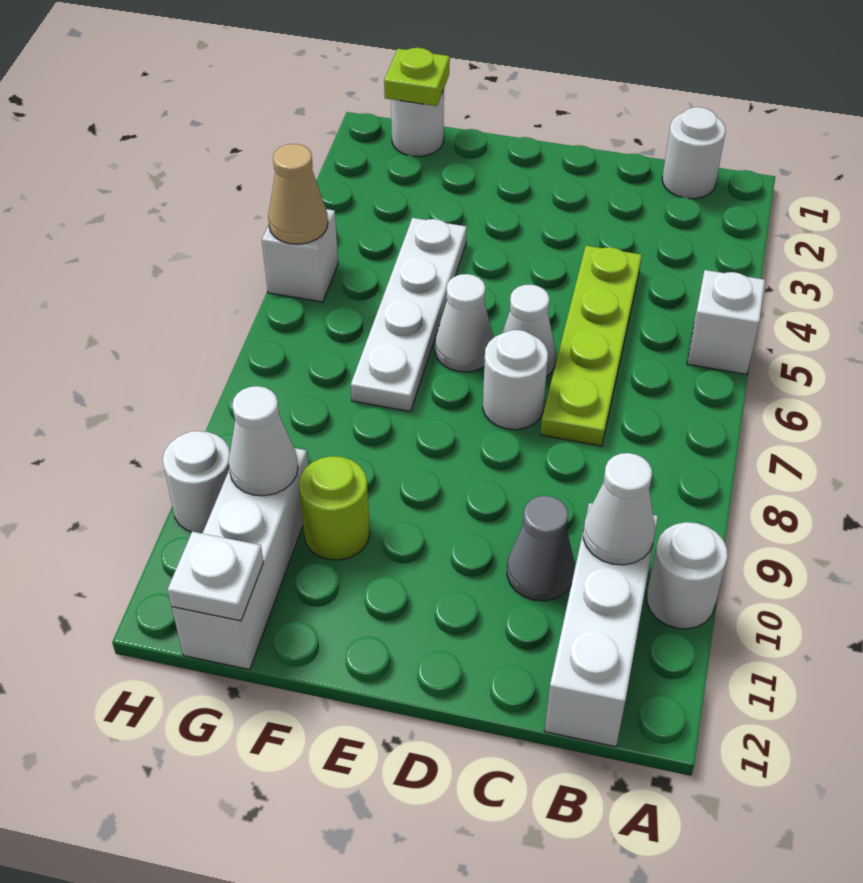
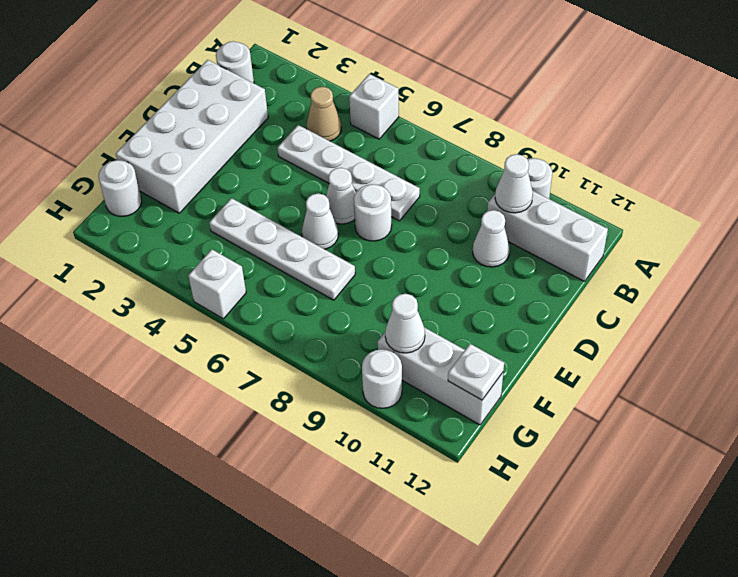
none -> white 2x4 brick [116,60,268,213]
lime 1x4 plate [540,246,642,446] -> white 1x4 plate [277,125,420,221]
grey 1x1 cone [507,496,575,601] -> white 1x1 cone [473,210,510,267]
lime 1x1 round brick [299,456,370,560] -> none
lime 1x1 plate [384,48,450,106] -> none
tan 1x1 cone [268,144,328,244] -> tan 1x1 cone moved to [306,87,341,141]

